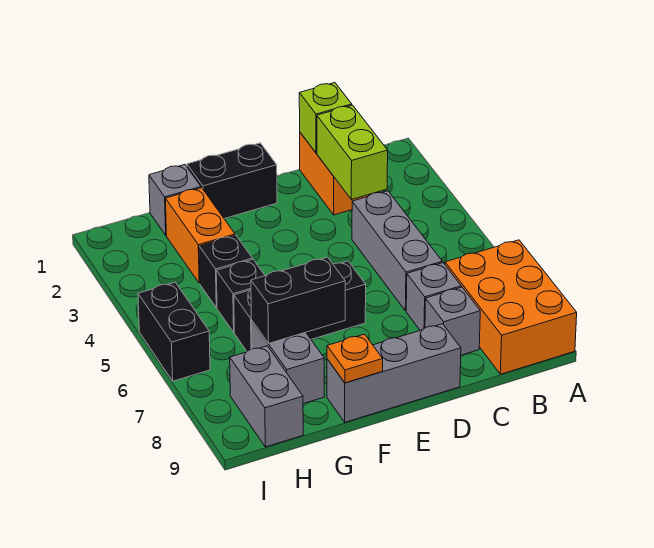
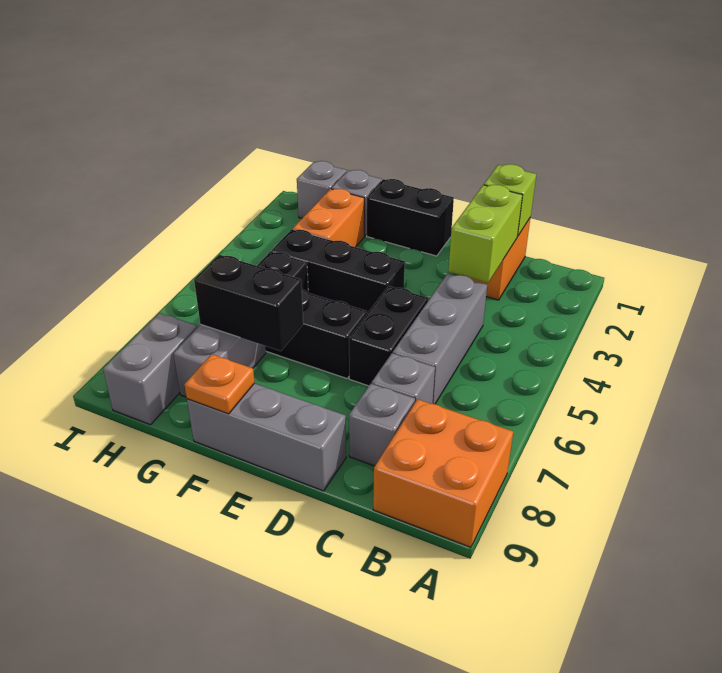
orange 2x3 brick [445,240,577,374] -> orange 2x2 brick [373,399,513,547]
black 1x1 brick [199,235,253,308] -> black 1x3 brick [272,229,405,313]
none -> grey 1x1 brick [297,161,347,218]
black 1x2 brick [138,282,210,381] -> black 1x2 brick moved to [349,286,428,386]

